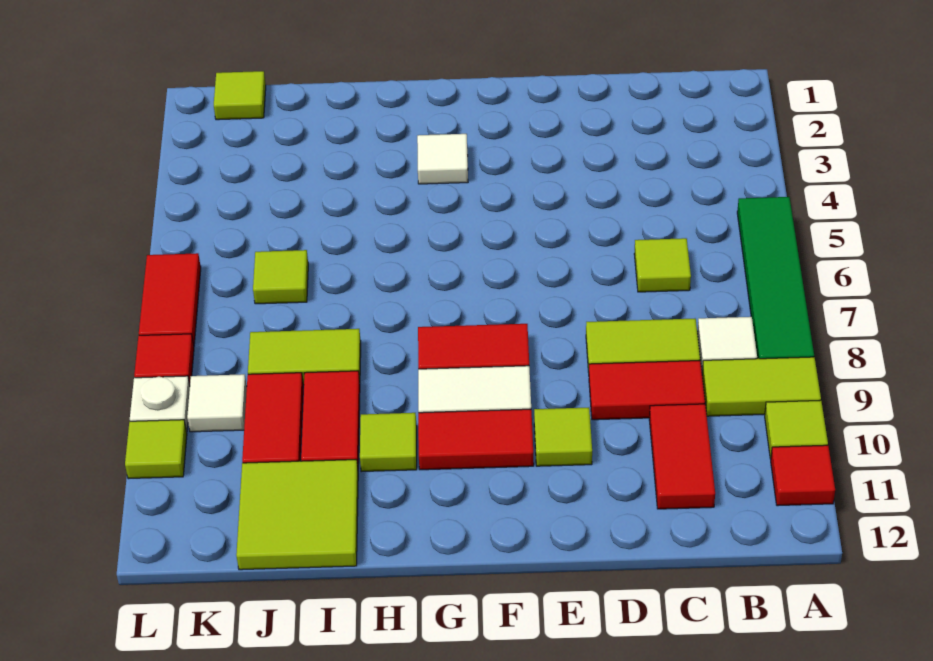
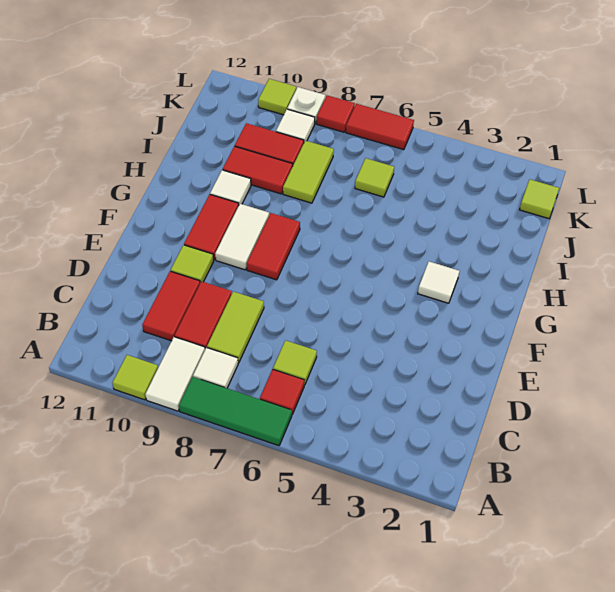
green 1x4 tile [737,197,814,359] -> green 1x3 tile [179,377,292,446]
lime 1x2 tile [702,357,821,416] -> white 1x2 tile [145,337,205,411]
red 1x1 tile [771,445,835,506] -> red 1x1 tile moved to [260,370,304,414]
red 1x2 tile [649,404,715,509] -> red 1x2 tile turned to [142,271,200,341]
lime 1x1 tile [360,413,417,472] -> white 1x1 tile [210,170,251,205]
lime 2x2 tile [236,460,358,570] -> none

